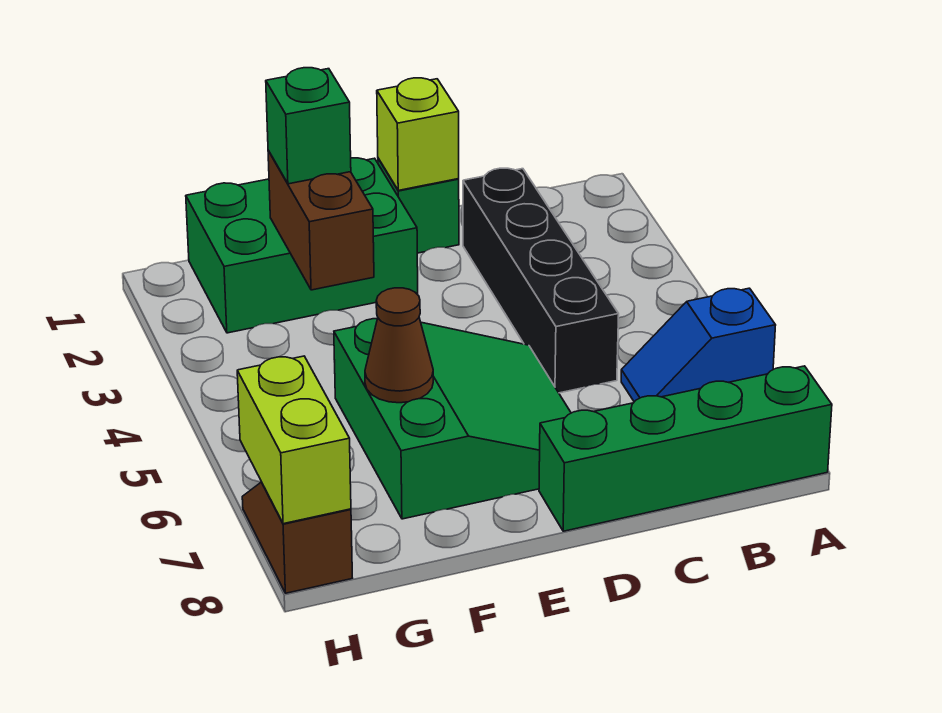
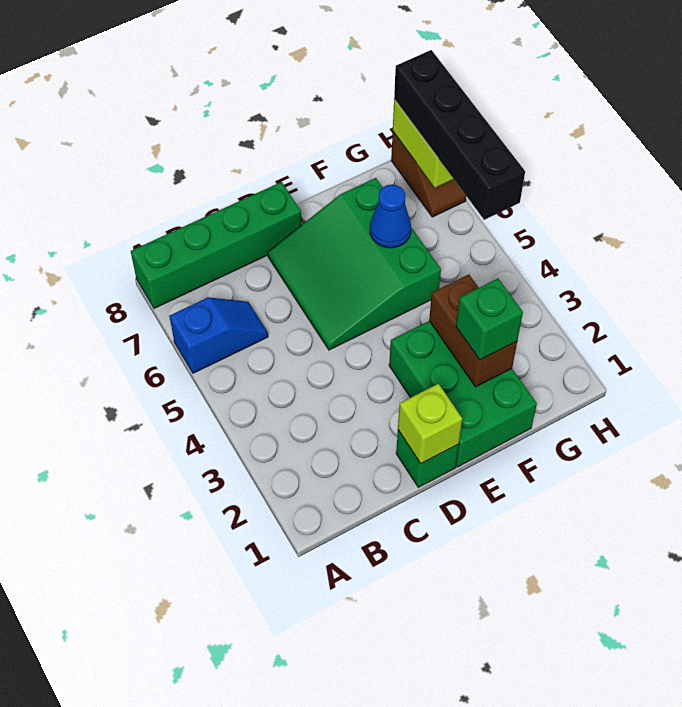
black 1x4 brick [463,168,619,393] -> black 1x4 brick moved to [394,50,525,220]
green 2x3 brick [186,158,418,333] -> green 2x3 brick turned to [389,321,537,467]
brown 1x1 cone [365,288,433,403] -> blue 1x1 cone [370,185,411,248]

